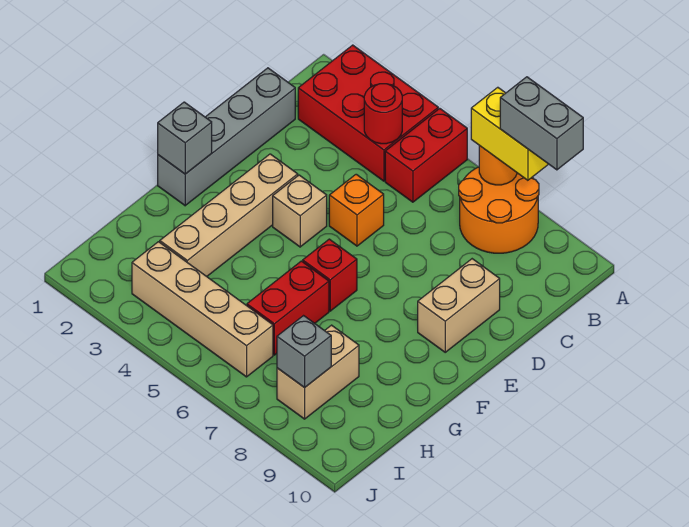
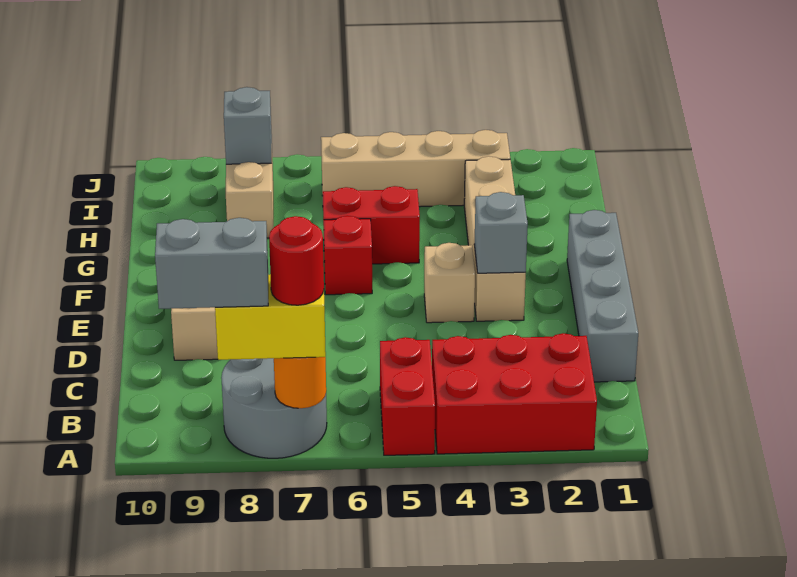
orange 2x2 round brick [459,167,539,253] -> grey 2x2 round brick [221,358,327,458]
red 1x1 round brick [364,84,402,144] -> red 1x1 round brick moved to [269,216,324,305]
orange 1x1 brick [329,174,384,246] -> none
grey 1x1 brick [158,102,212,174] -> grey 1x1 brick moved to [474,192,528,273]
red 1x2 brick [247,261,329,355] -> red 1x2 brick turned to [323,186,420,264]

